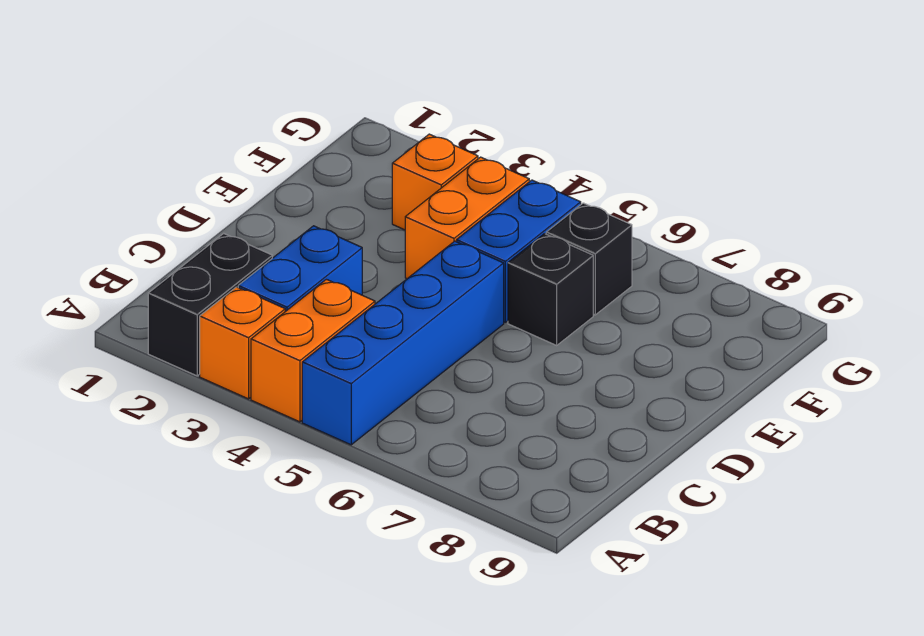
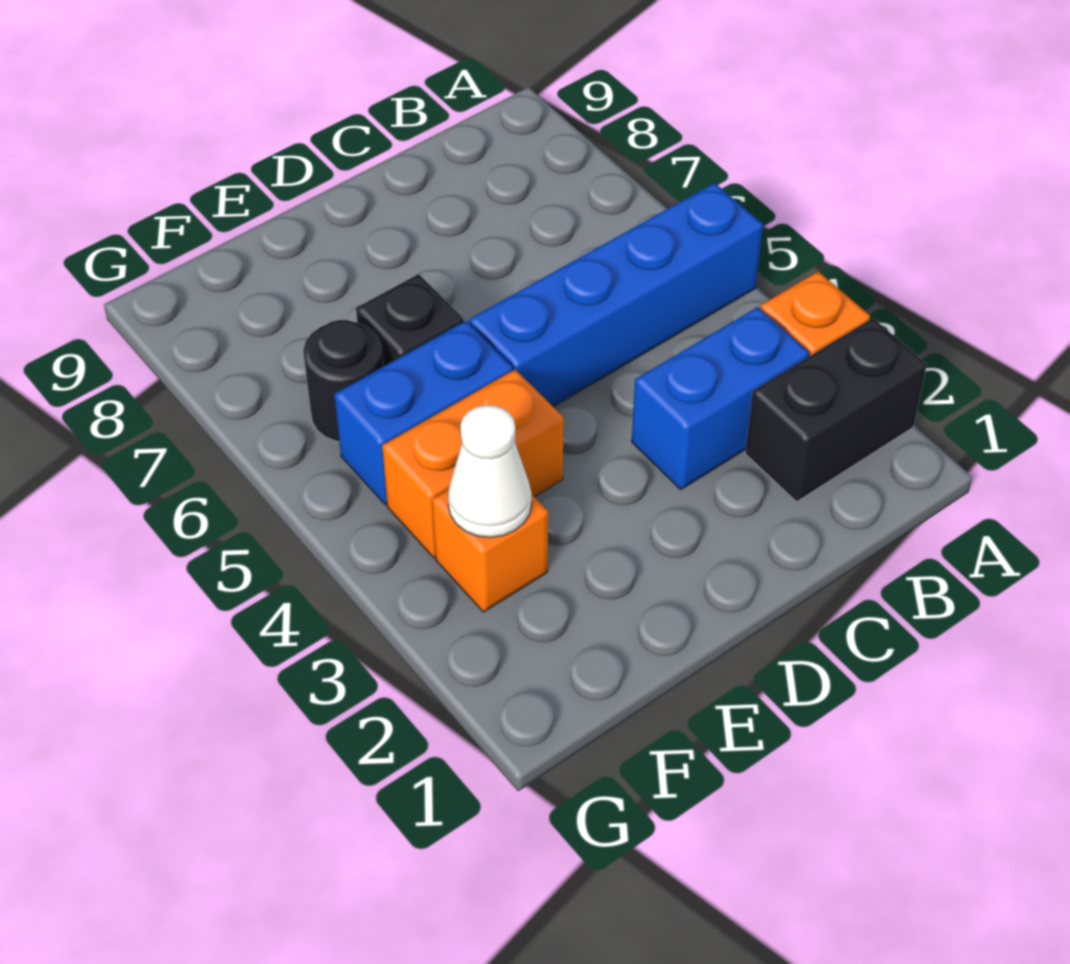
orange 1x2 brick [251,279,375,422] -> none
none -> white 1x1 cone [448,405,532,537]
black 1x1 brick [546,203,632,315] -> black 1x1 round brick [303,320,383,441]

